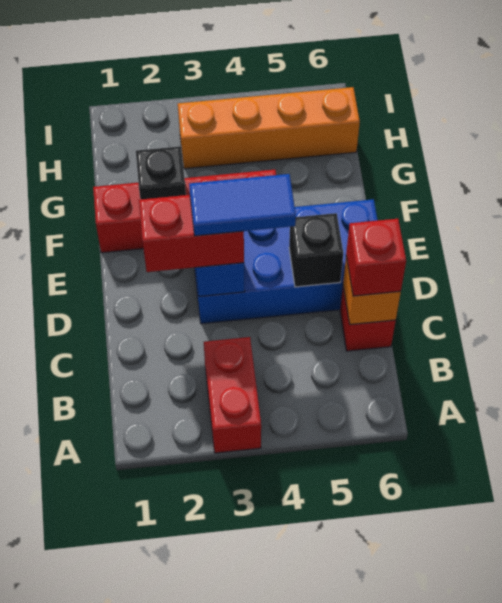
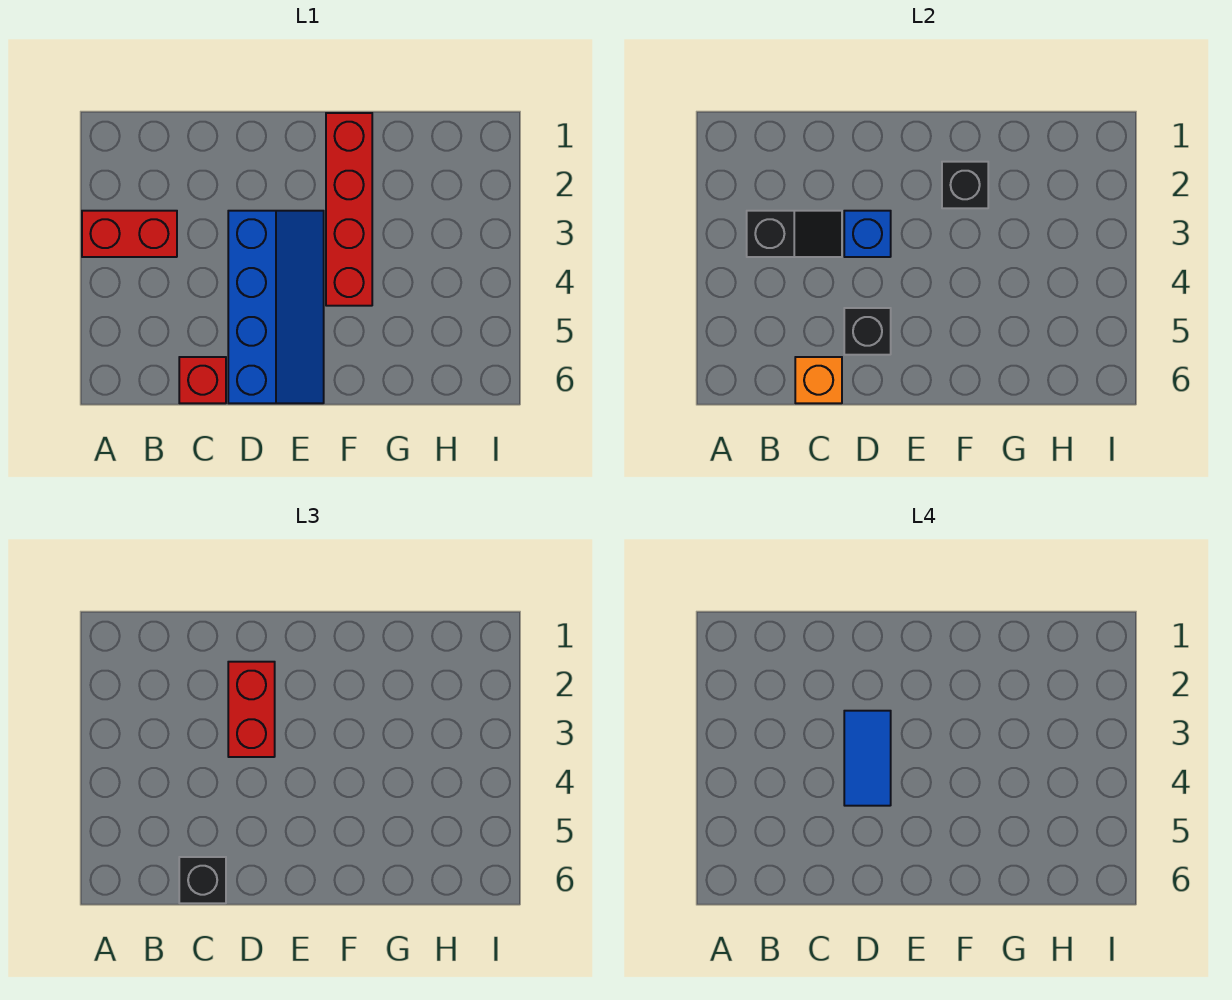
none -> black 1x2 slope [747,211,842,257]
red 1x1 brick [346,219,406,296] -> black 1x1 brick [179,857,226,903]
blue 2x4 brick [194,199,378,324] -> blue 2x4 slope [228,211,324,403]
orange 1x4 brick [178,87,360,169] -> none

